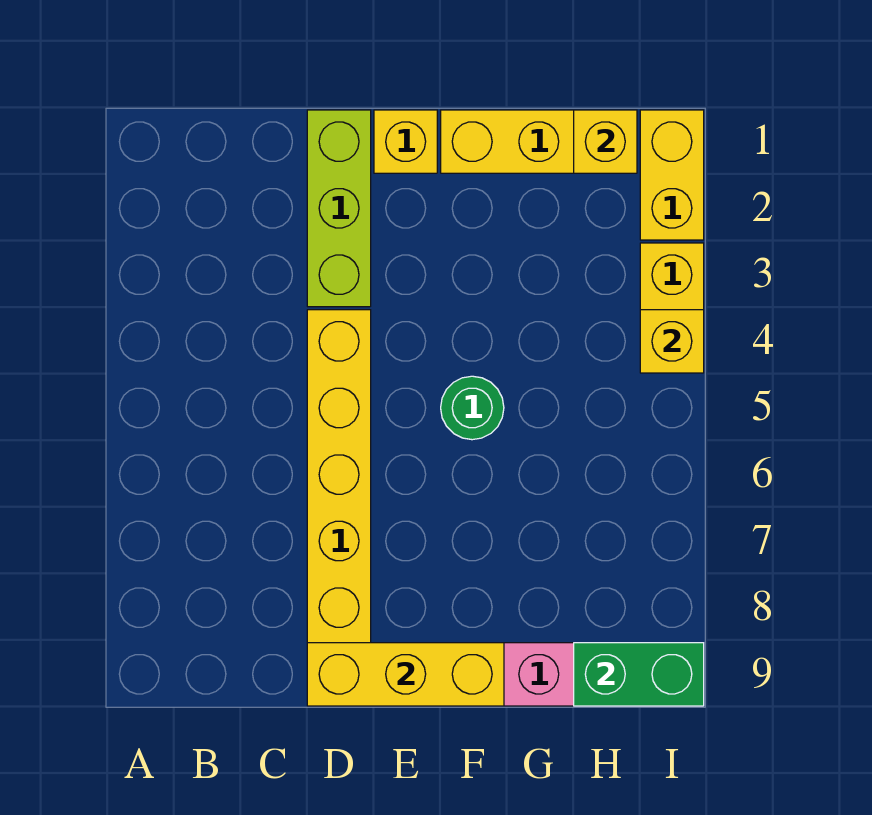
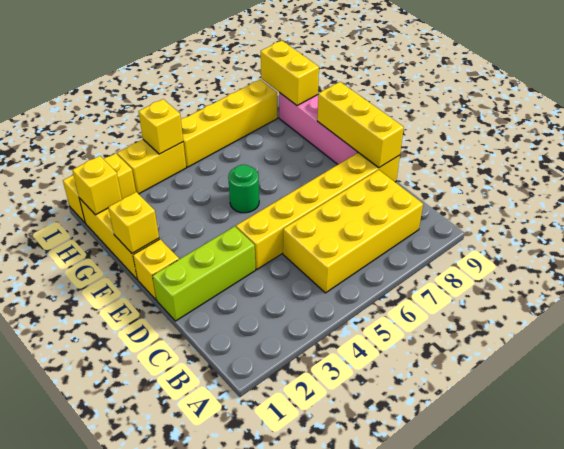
none -> yellow 2x4 brick [283,170,423,293]
none -> yellow 1x1 brick [108,192,159,253]
green 1x2 brick [574,643,704,706] -> yellow 1x2 brick [261,41,319,106]
none -> yellow 1x4 brick [181,80,278,167]

